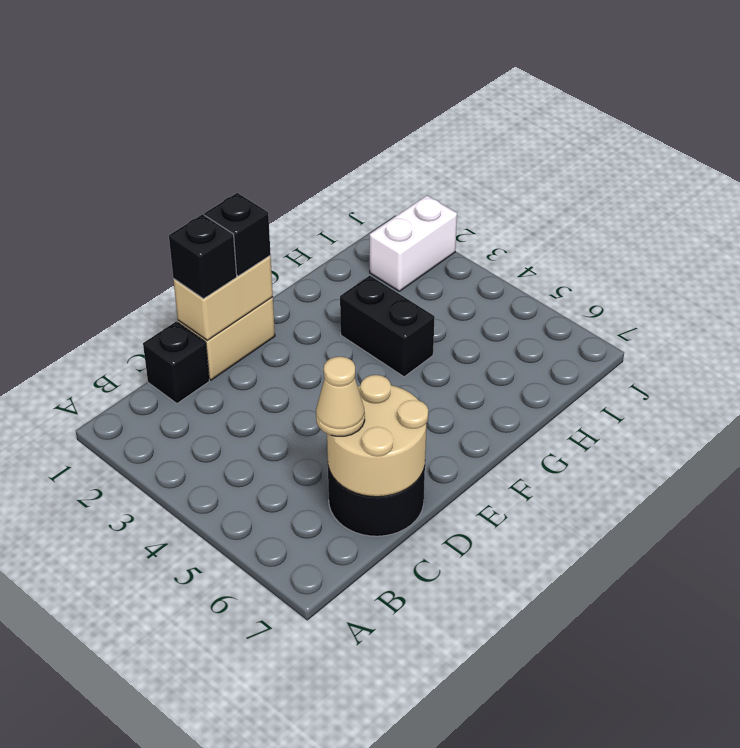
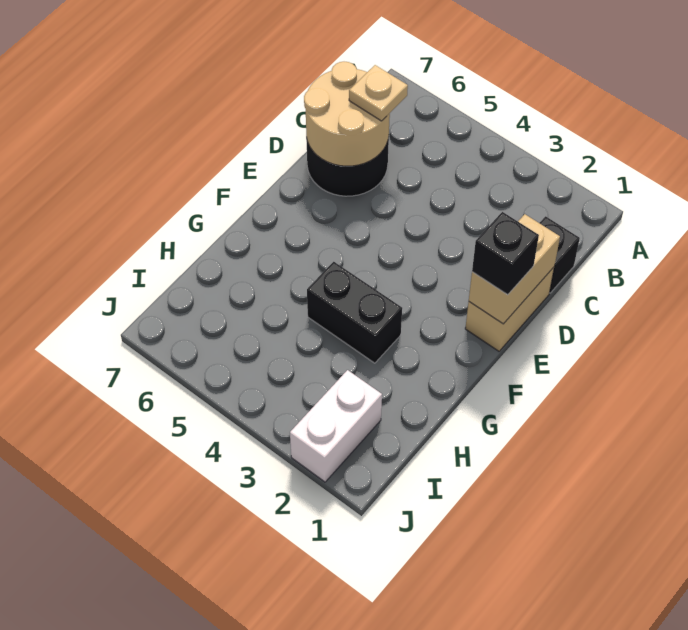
tan 1x1 cone [316,357,365,436] -> tan 1x1 plate [349,65,408,121]
black 1x1 brick [169,214,237,299] -> none

